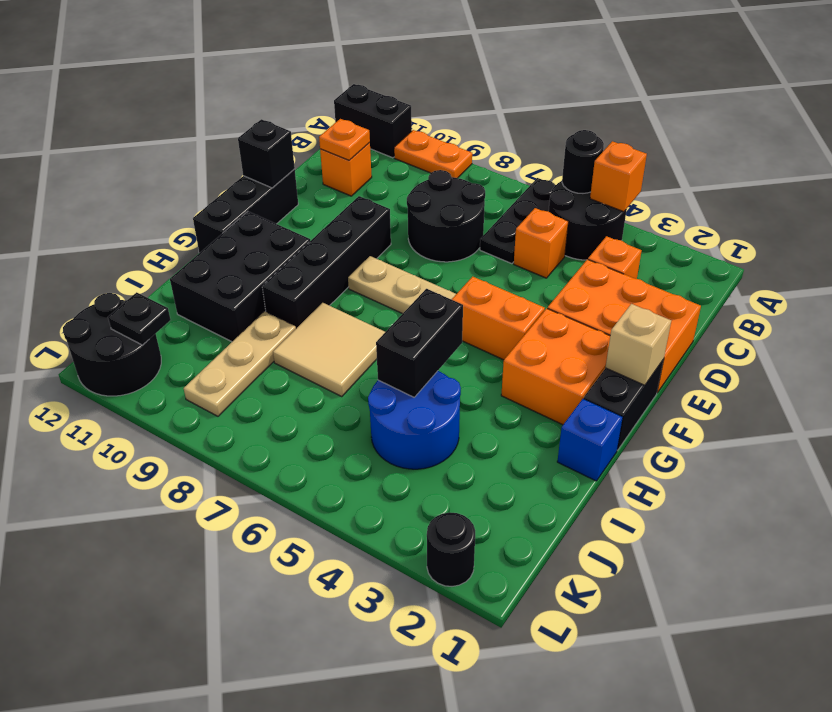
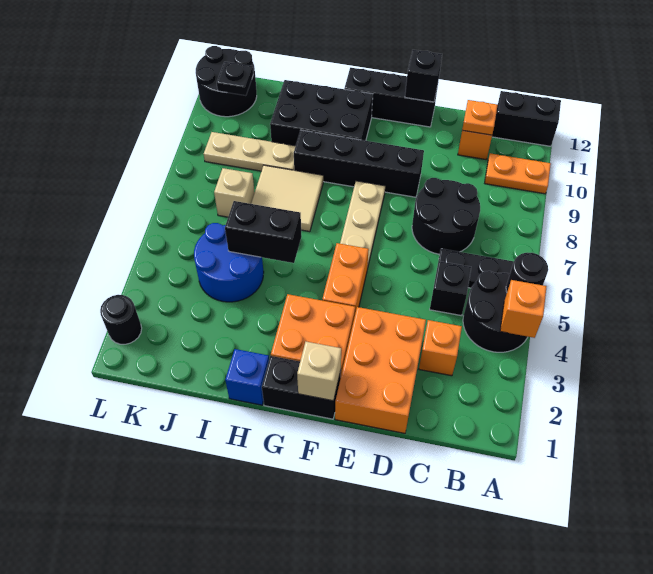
orange 1x2 plate [394,130,472,178] -> orange 1x2 plate turned to [485,153,551,194]
black 1x2 brick [334,84,412,158] -> black 1x2 brick turned to [492,91,561,146]
orange 1x1 brick [514,208,568,278] -> black 1x1 brick [430,261,471,316]
none -> tan 1x1 brick [214,168,255,217]

